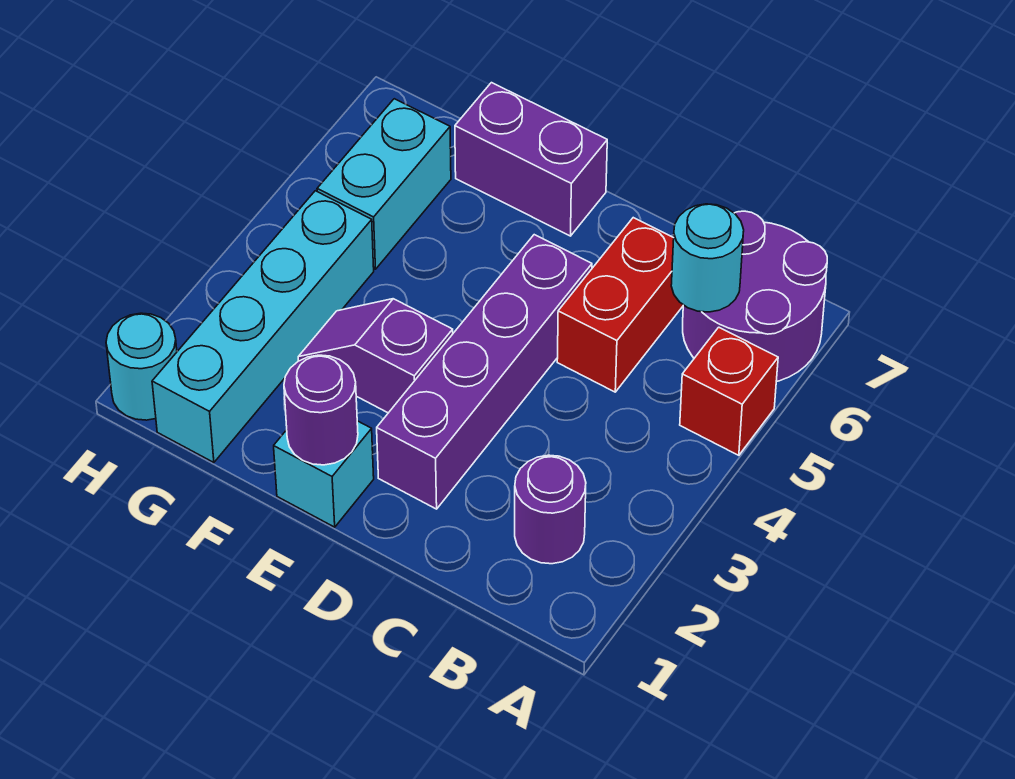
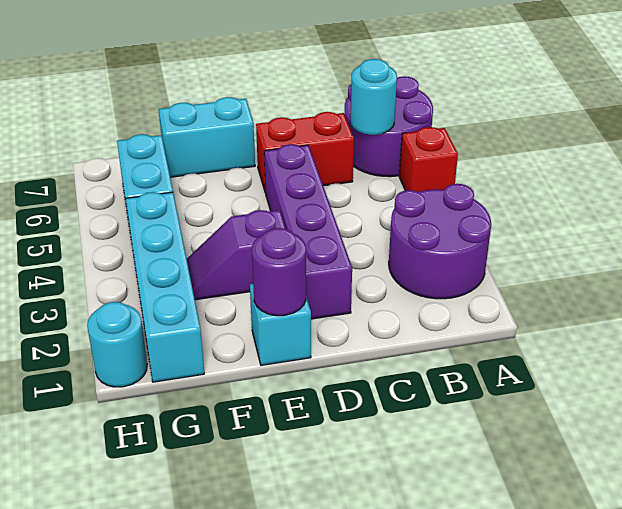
purple 1x1 round brick [515,455,586,564] -> purple 2x2 round brick [389,184,491,299]
red 1x2 brick [557,218,683,392] -> red 1x2 brick turned to [256,112,354,193]
purple 1x2 brick [455,83,607,236] -> cyan 1x2 brick [159,97,255,177]

